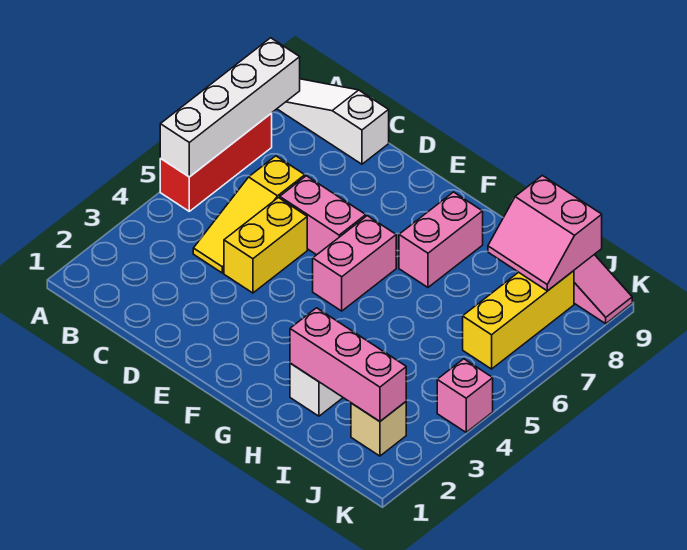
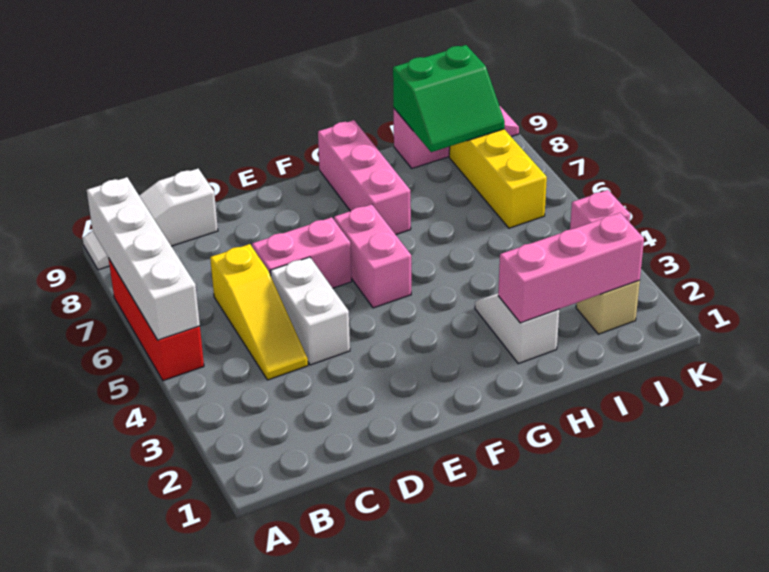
yellow 1x2 brick [224,198,307,293] -> white 1x2 brick [270,257,350,365]
pink 1x2 brick [399,192,483,287] -> pink 1x3 brick [318,120,411,235]
pink 2x2 slope [488,175,602,291] -> green 2x2 slope [393,45,505,152]

